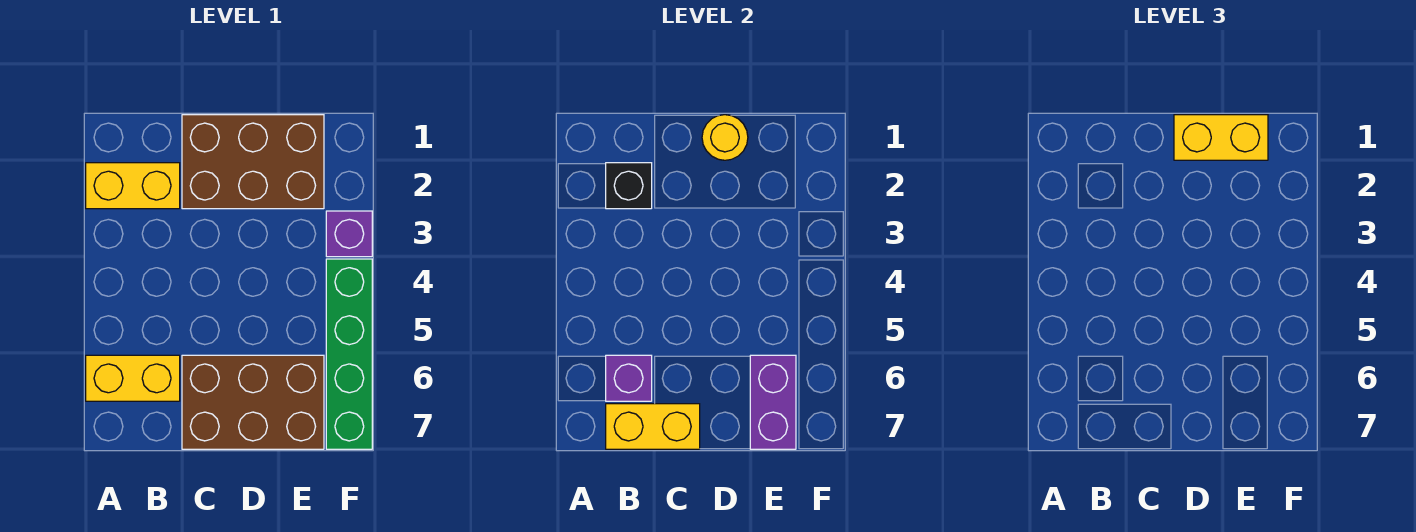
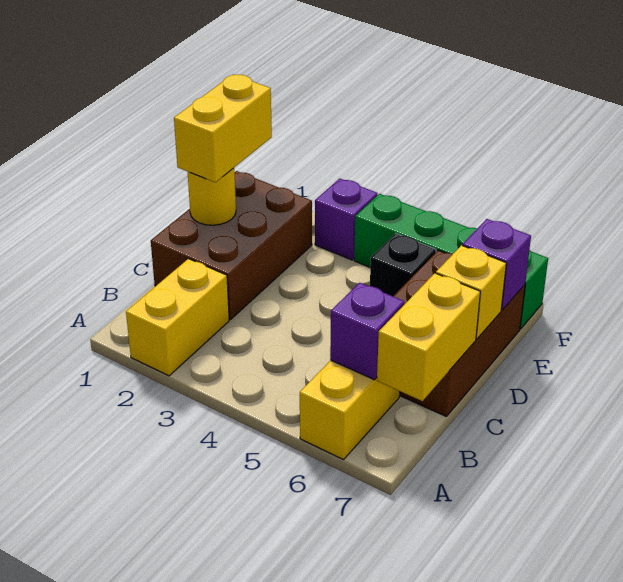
black 1x1 brick [606,163,652,209] -> black 1x1 brick moved to [370,234,436,296]
none -> yellow 1x1 brick [436,245,506,339]
purple 1x2 brick [750,355,796,449] -> purple 1x1 brick [463,219,531,310]

